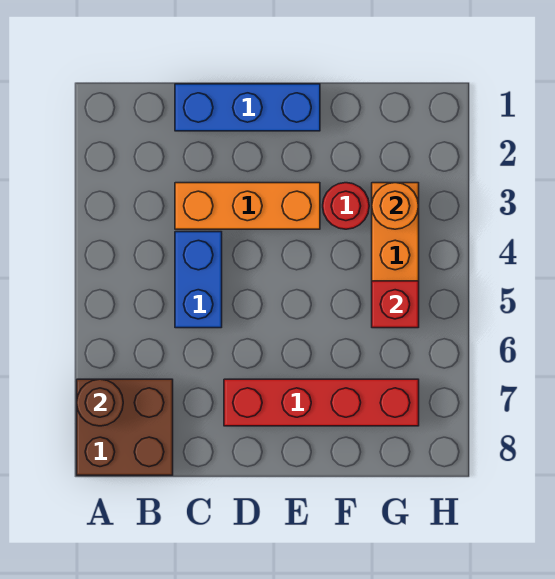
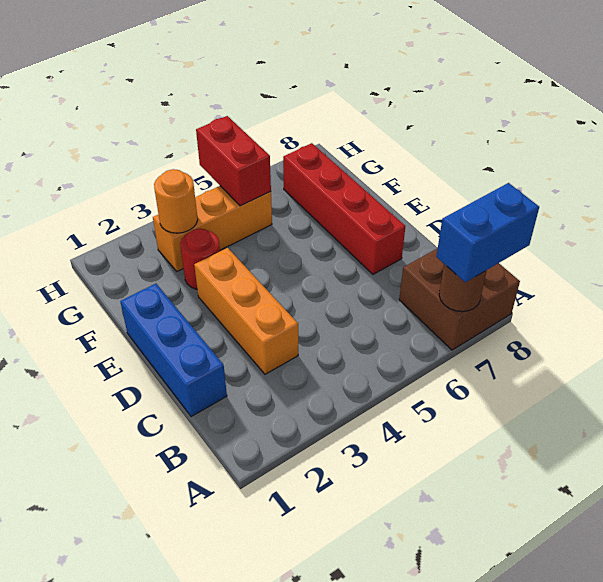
blue 1x2 brick [175,232,222,328] -> blue 1x2 brick moved to [436,183,539,282]
red 1x1 brick [372,281,419,328] -> red 1x2 brick [196,116,271,206]

